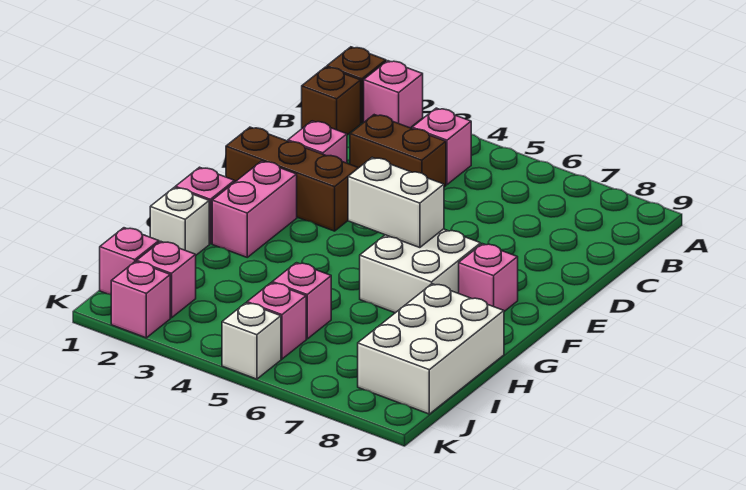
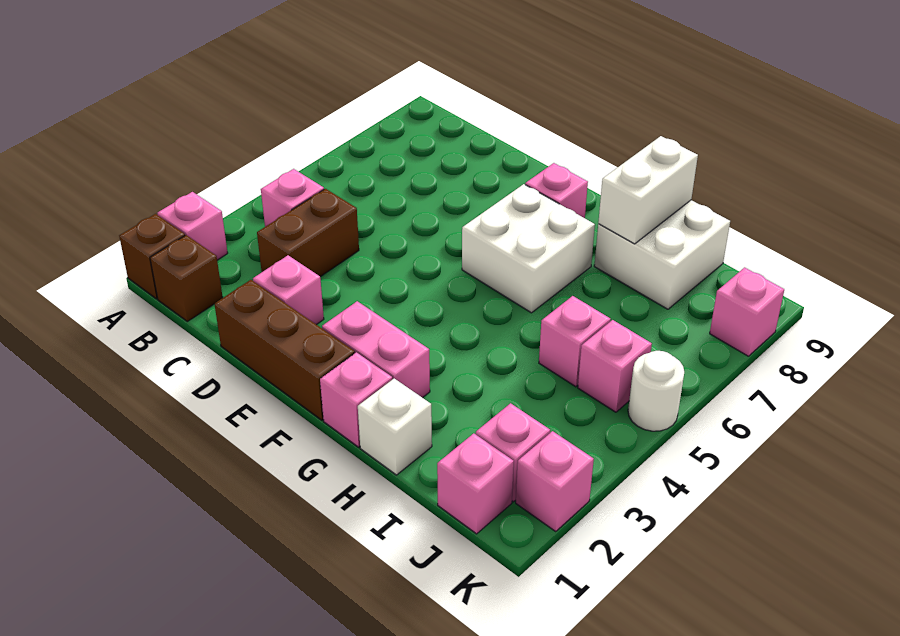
brown 1x3 brick [226,127,358,231] -> brown 1x3 brick turned to [215,280,355,420]
white 1x2 brick [348,157,444,248] -> white 1x2 brick moved to [598,136,698,244]
white 2x3 brick [358,284,504,414] -> white 2x2 brick [594,200,730,309]
white 1x1 brick [222,303,281,379] -> white 1x1 round brick [628,351,684,431]
none -> pink 1x1 brick [710,267,784,356]

